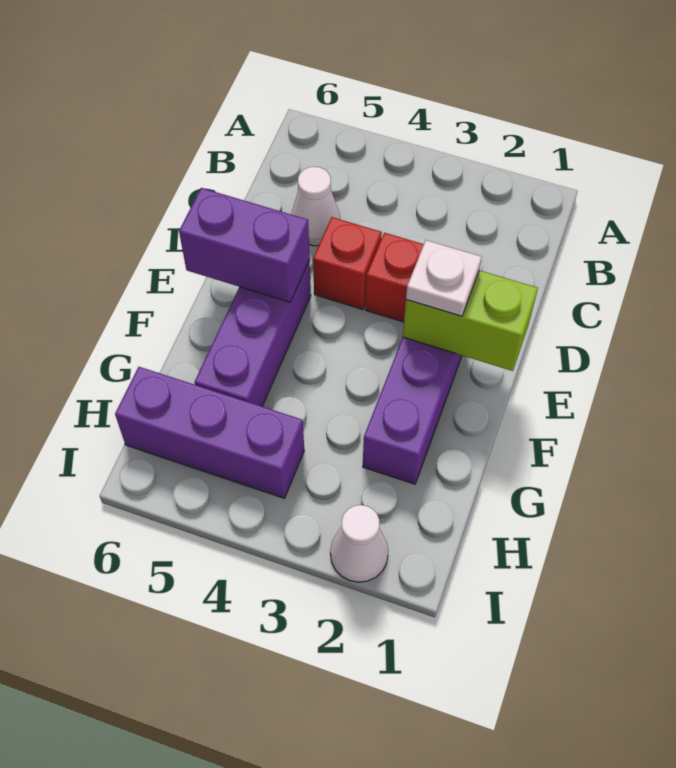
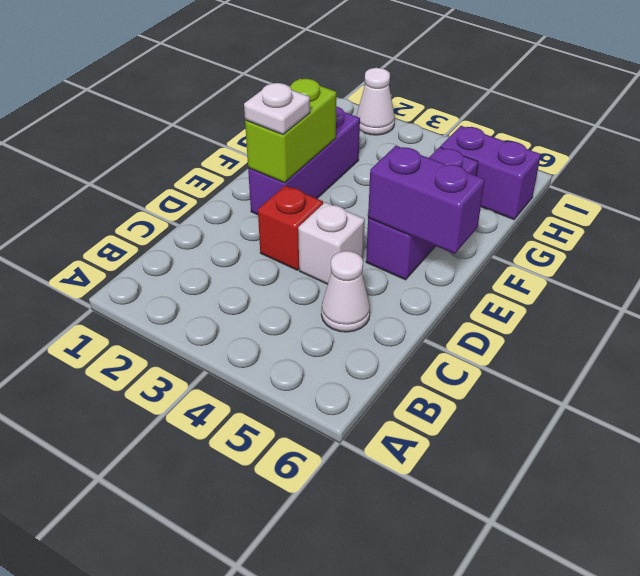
red 1x1 brick [313,217,382,309] -> white 1x1 brick [298,202,365,284]
lime 1x2 brick [403,270,538,371] -> lime 1x2 brick turned to [245,79,337,183]
purple 1x3 brick [115,367,304,498] -> purple 1x2 brick [440,126,541,220]

